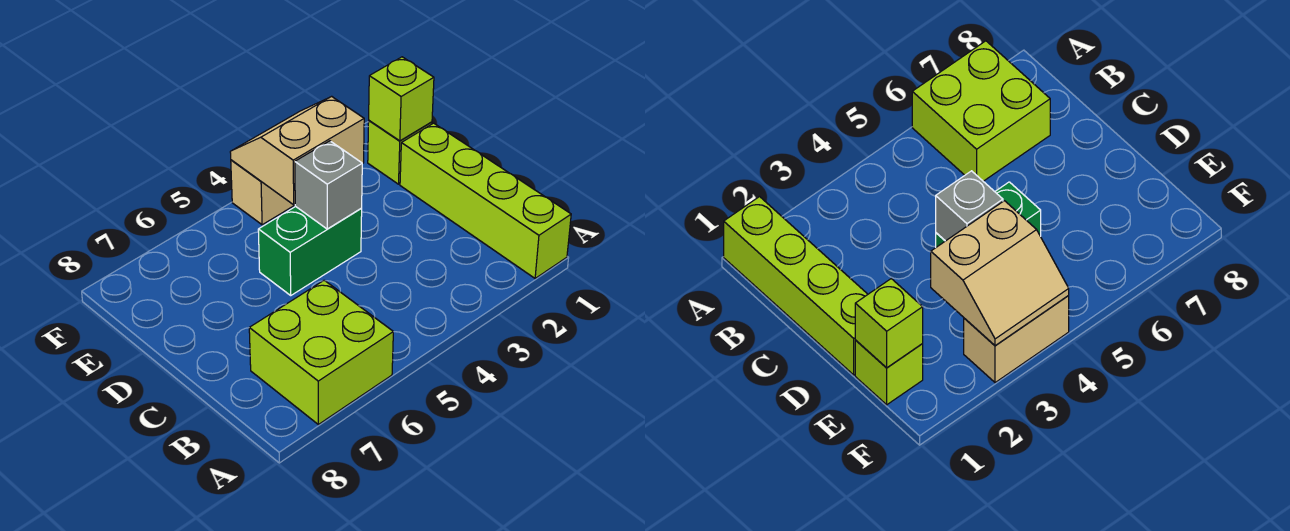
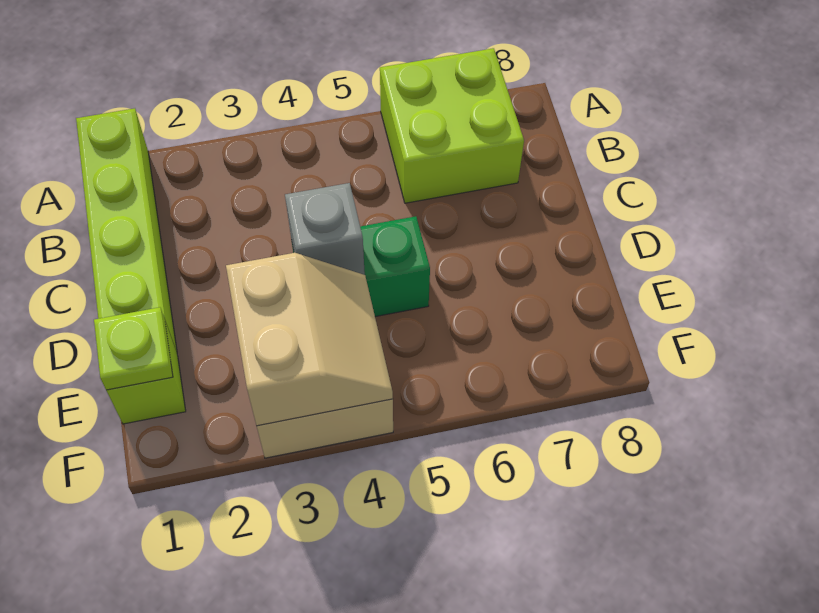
lime 1x1 brick [369,57,434,141] -> lime 1x1 plate [94,307,173,390]
tan 2x2 slope [230,96,364,205] -> tan 2x2 slope turned to [226,253,393,426]

